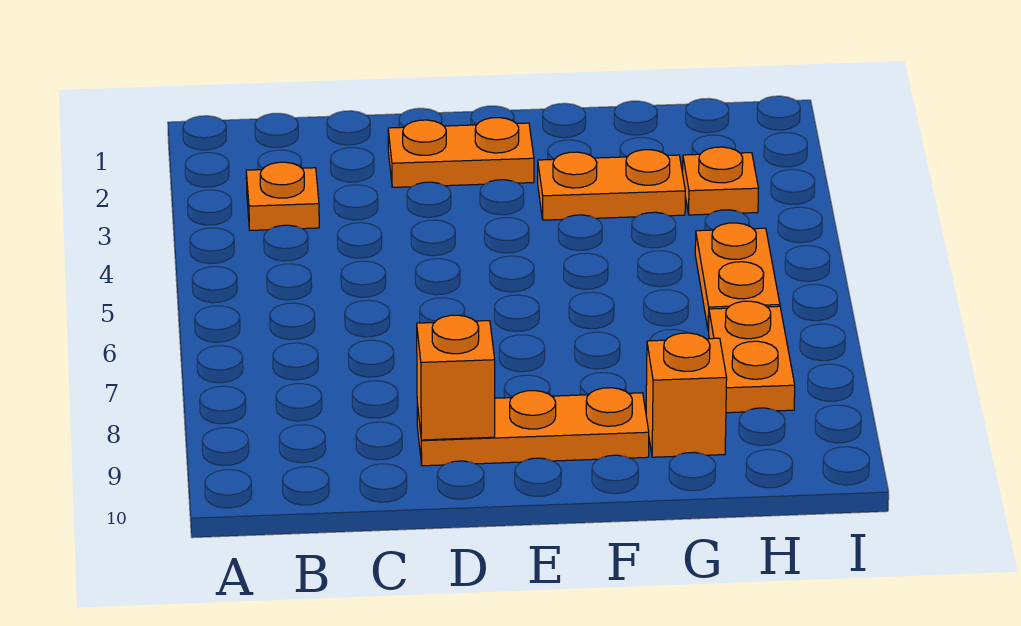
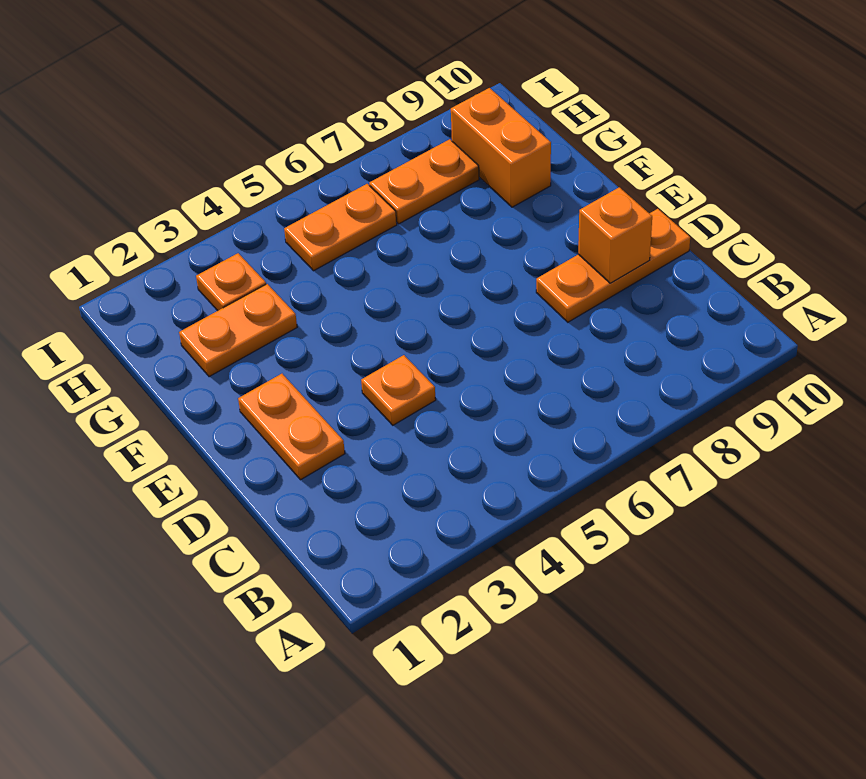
orange 1x1 plate [246,162,319,230] -> orange 1x1 plate moved to [361,355,436,425]
orange 1x3 plate [417,388,649,466] -> orange 1x3 plate turned to [536,209,690,322]
orange 1x2 plate [538,150,685,220] -> orange 1x2 plate turned to [179,284,297,377]
orange 1x1 brick [646,333,727,457] -> orange 1x2 brick [451,88,551,207]

